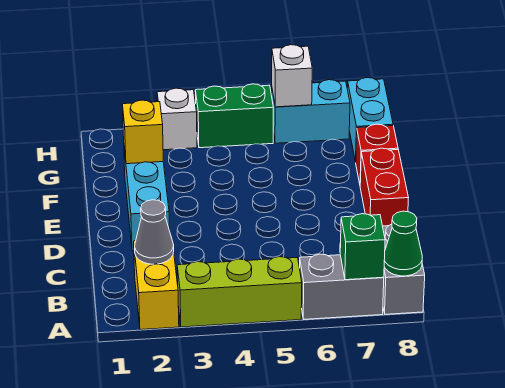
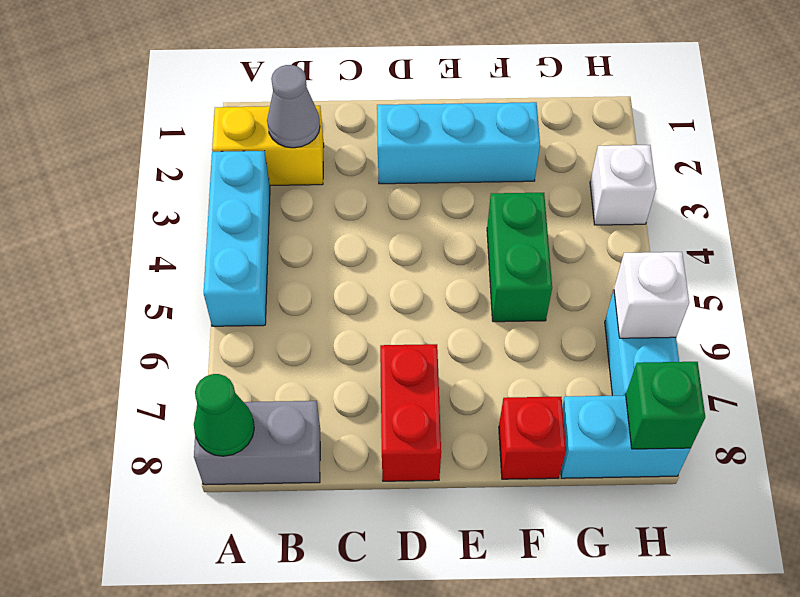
lime 1x3 brick [177,257,302,327] -> cyan 1x3 brick [204,151,270,326]
grey 1x2 brick [300,254,384,319] -> none
green 1x1 brick [340,214,385,280] -> green 1x1 brick moved to [626,362,705,449]
red 1x2 brick [360,148,408,226] -> red 1x2 brick turned to [380,344,441,481]
yellow 1x1 brick [122,100,163,164] -> none
green 1x2 brick [195,84,273,148] -> green 1x2 brick moved to [487,193,552,322]

